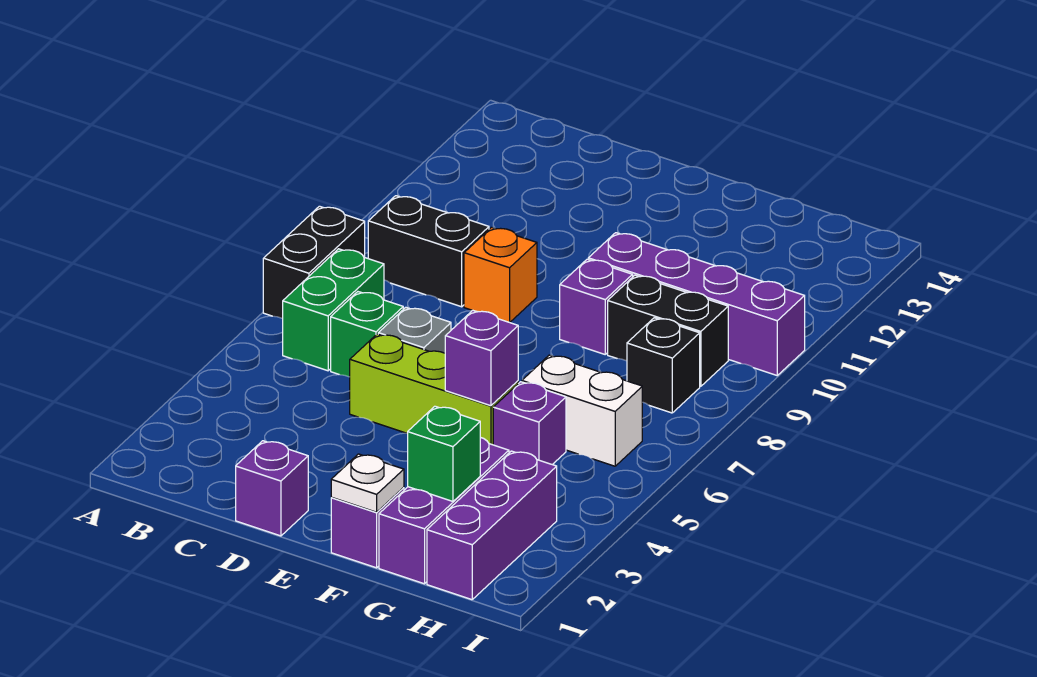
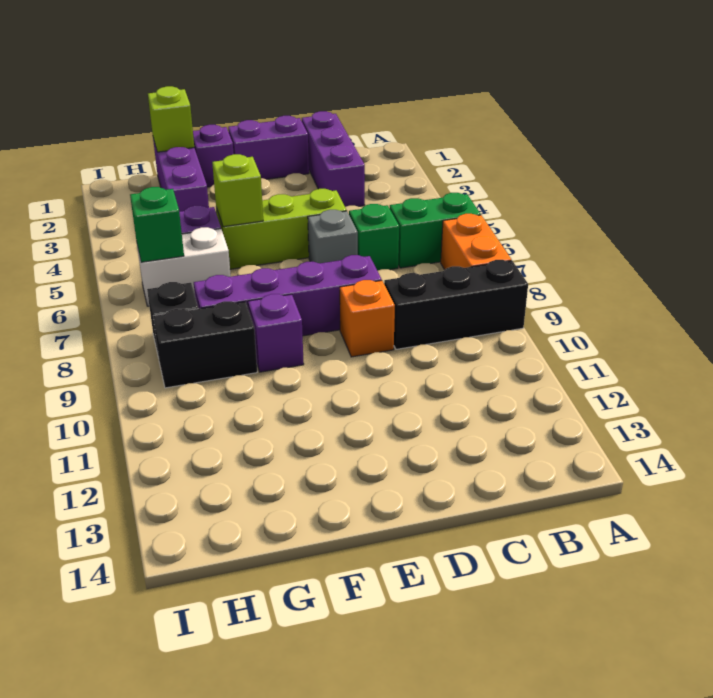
black 1x2 brick [263,206,365,319] -> orange 1x2 brick [441,214,511,270]
green 1x2 brick [283,249,384,371] -> green 1x2 brick turned to [390,193,481,268]
black 1x2 brick [368,196,489,307] -> black 1x3 brick [384,260,528,349]
purple 1x1 brick [236,441,308,536] -> purple 1x2 brick [228,116,309,179]
white 1x1 plate [331,454,404,512] -> none
purple 1x1 brick [445,310,518,406] -> lime 1x1 brick [212,154,263,227]
purple 1x4 brick [588,233,805,375] -> purple 1x4 brick moved to [194,255,382,336]
none -> lime 1x1 brick [148,86,194,152]
green 1x1 brick [408,406,480,501] -> green 1x1 brick moved to [130,187,184,262]
purple 1x3 brick [427,451,557,600] -> purple 1x3 brick moved to [302,111,365,207]

